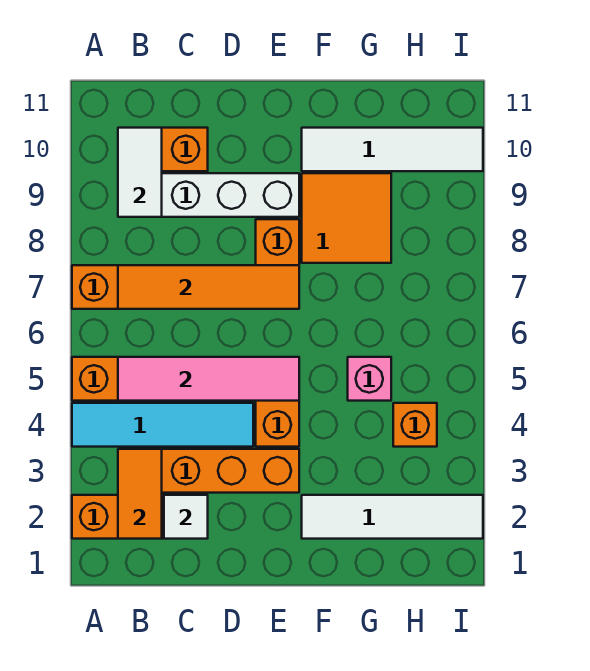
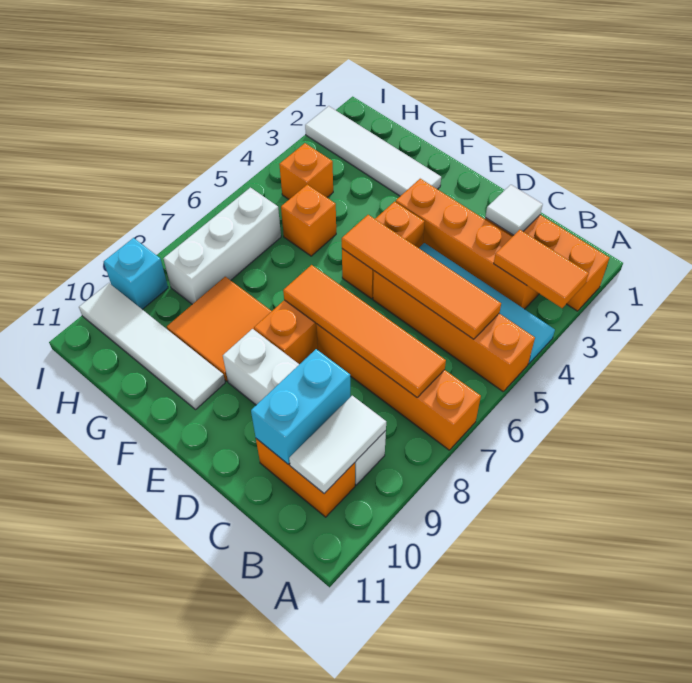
orange 1x2 tile [118,449,162,539] -> orange 1x2 tile turned to [494,230,589,308]
pink 1x4 tile [118,357,299,401] -> orange 1x4 tile [342,215,501,339]
none -> cyan 1x2 brick [251,349,350,464]
pink 1x1 brick [348,357,391,401] -> orange 1x1 brick [281,185,336,256]
none -> white 1x3 brick [163,188,281,304]
none -> cyan 1x1 brick [104,238,168,309]

